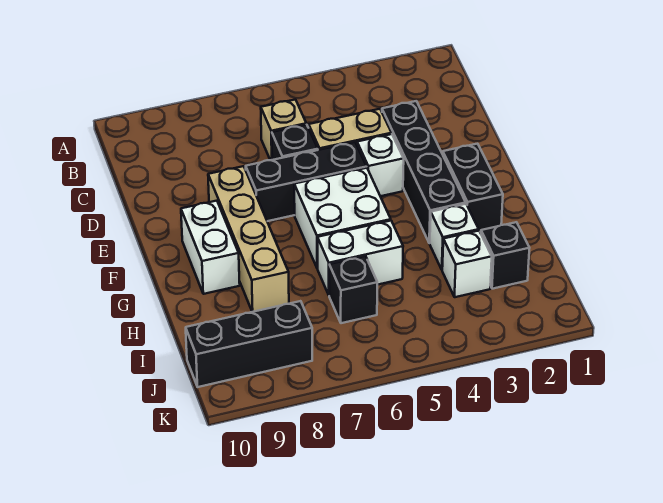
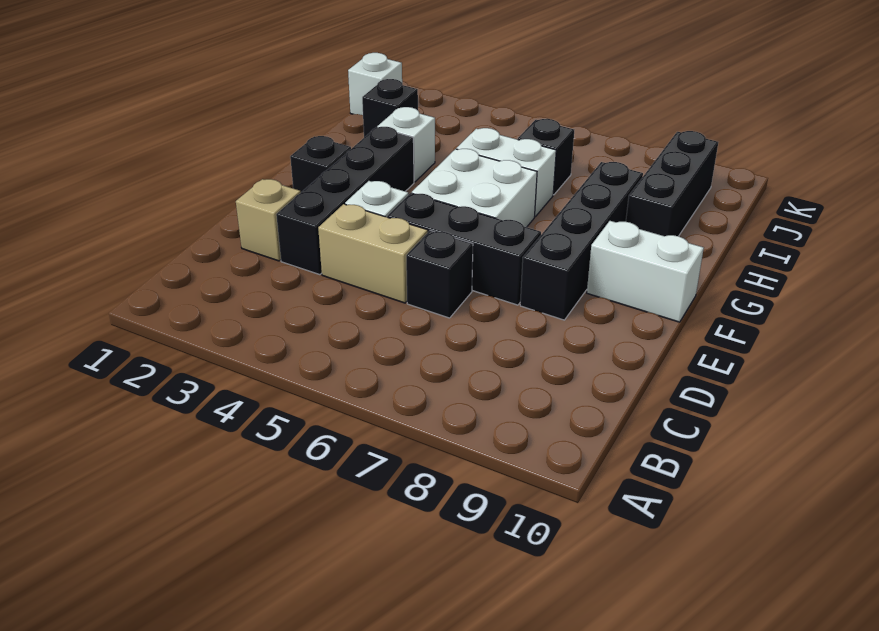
tan 1x1 brick [261,100,306,160] -> tan 1x1 brick moved to [236,179,301,261]
tan 1x4 brick [208,166,289,312] -> black 1x4 brick [520,162,643,320]
black 1x2 brick [443,144,503,232] -> black 1x1 brick [290,136,351,192]
white 1x2 brick [181,201,240,294] -> white 1x2 brick turned to [587,221,704,322]
white 1x1 brick [442,231,492,297] -> white 1x1 brick moved to [348,53,402,115]
black 1x3 brick [186,301,312,387] -> black 1x3 brick turned to [626,131,718,236]

